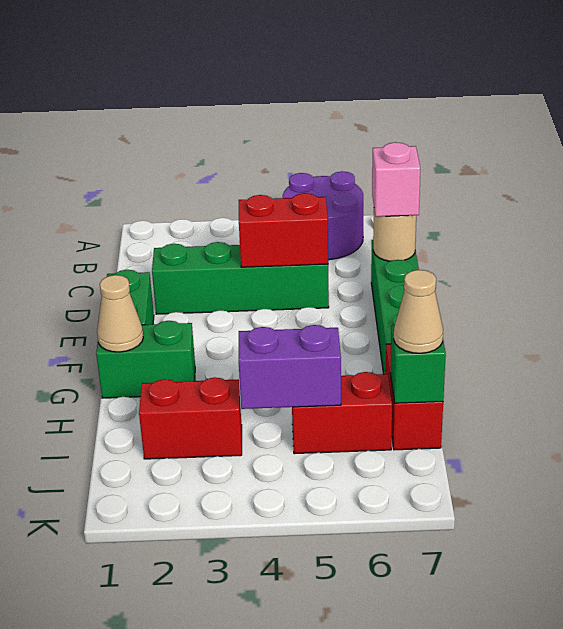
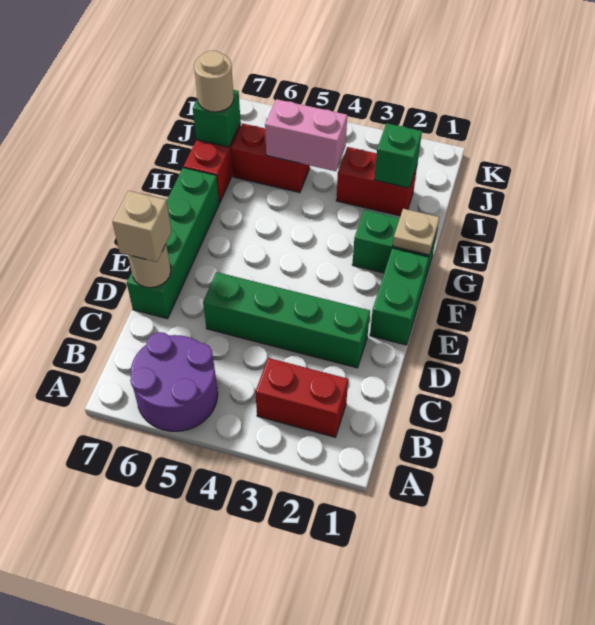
red 1x2 brick [239,193,328,267] -> red 1x2 brick moved to [255,358,348,437]
pink 1x1 brick [372,142,420,217] -> tan 1x1 brick [112,191,172,262]
tan 1x1 cone [97,275,143,352] -> tan 1x1 plate [393,209,439,255]
none -> green 1x1 brick [374,123,422,188]
purple 1x2 brick [239,325,341,409] -> pink 1x2 brick [265,99,347,171]
tan 1x1 cone [394,270,443,353] -> tan 1x1 round brick [194,51,234,112]

